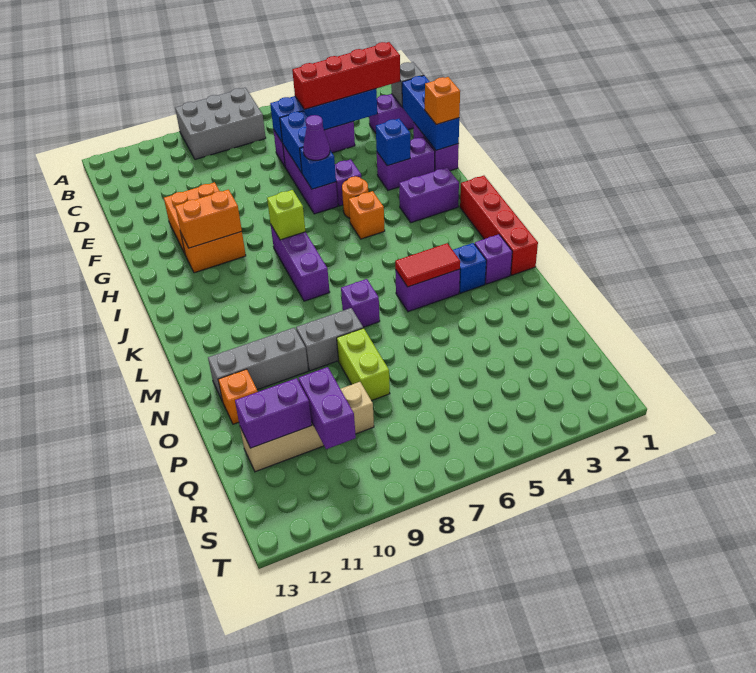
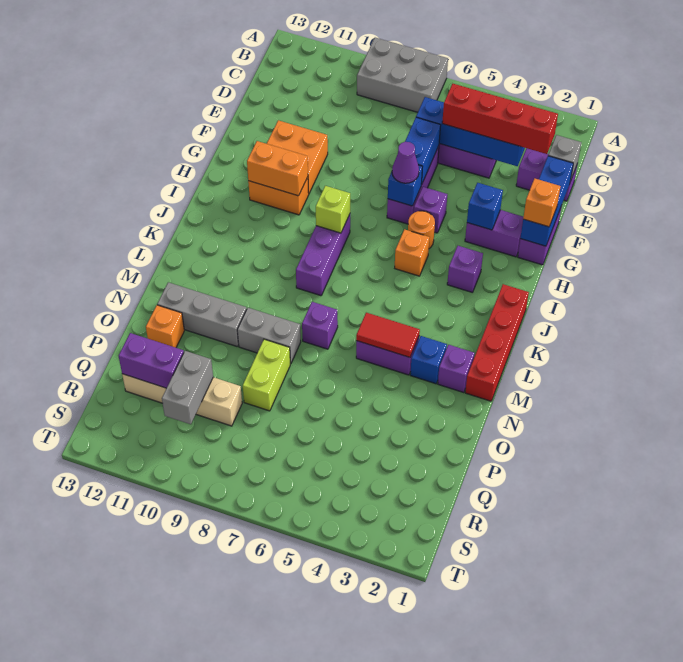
purple 1x2 brick [399,168,459,223] -> purple 1x1 brick [447,246,483,292]
purple 1x2 brick [299,367,356,449] -> grey 1x2 brick [162,351,213,424]

